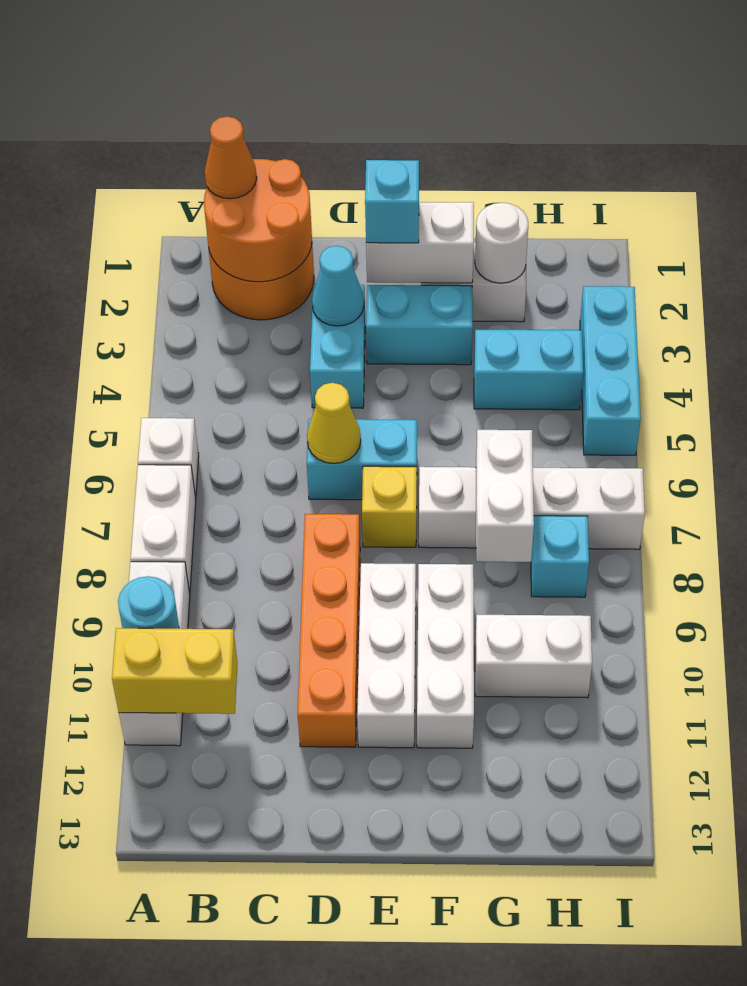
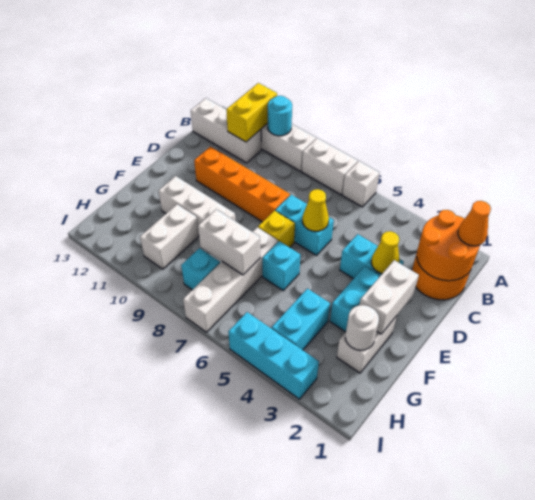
cyan 1x1 cone [312,246,364,326] -> yellow 1x1 cone [371,231,400,274]
cyan 1x2 brick [307,419,417,500] -> cyan 1x2 brick turned to [275,195,334,255]
cyan 1x1 brick [365,160,419,243] -> cyan 1x1 brick moved to [262,241,300,290]
white 1x3 brick [357,563,416,748] -> white 1x3 brick moved to [191,98,261,163]

